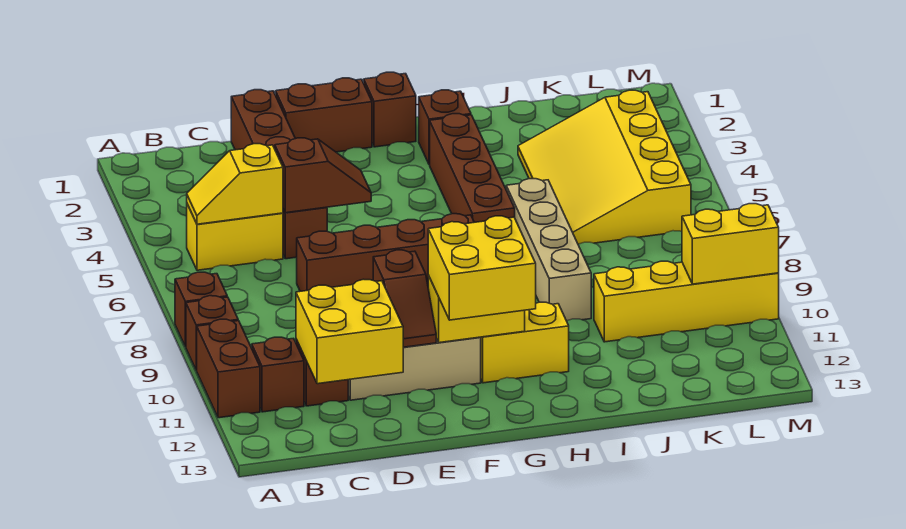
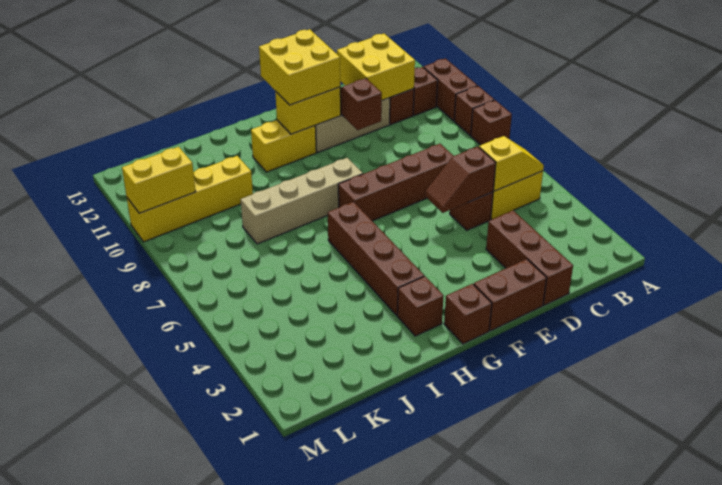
tan 1x4 brick [506,179,591,321] -> tan 1x4 brick turned to [241,158,363,244]
yellow 3x4 slope [518,90,691,244] -> none

